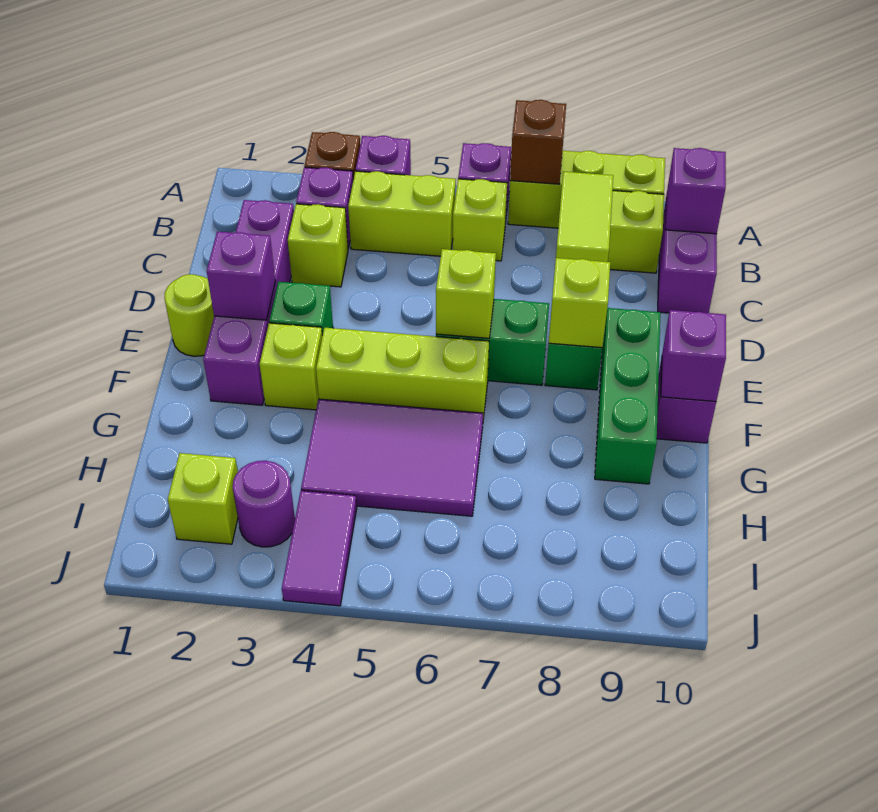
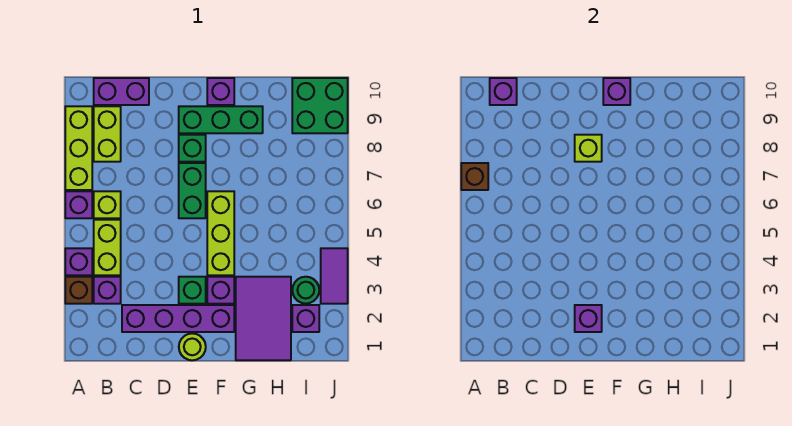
lime 1x2 tile [556,172,613,262] -> none
lime 1x1 brick [288,204,348,287] -> none
lime 1x1 brick [436,249,496,338] -> none
lime 1x1 brick [260,323,322,410] -> purple 1x1 brick [207,277,234,304]
purple 2x3 tile [301,399,483,516] -> purple 2x3 tile moved to [236,277,291,360]
lime 1x1 brick [168,453,238,544] -> purple 1x1 brick [292,305,319,332]
purple 1x1 round brick [233,461,295,547] -> green 1x1 round brick [292,277,319,304]
purple 1x2 tile [282,491,357,606] -> purple 1x2 tile turned to [321,248,348,304]
none -> green 2x2 brick [292,78,348,133]

